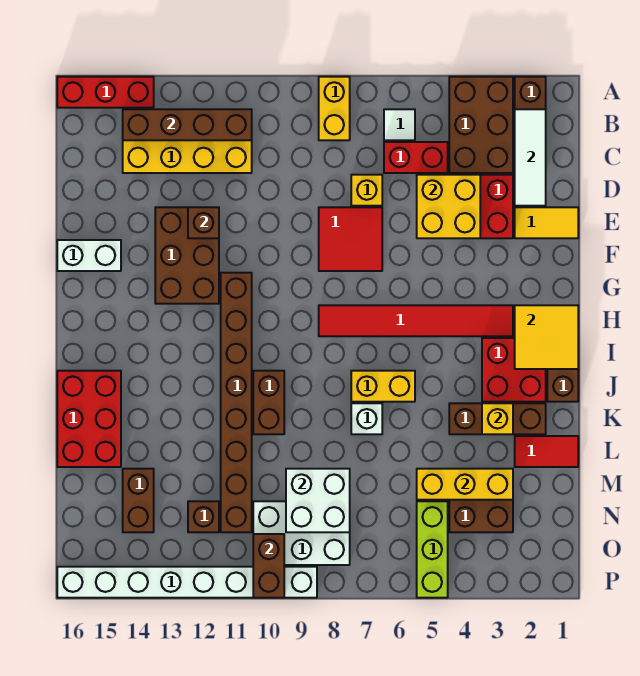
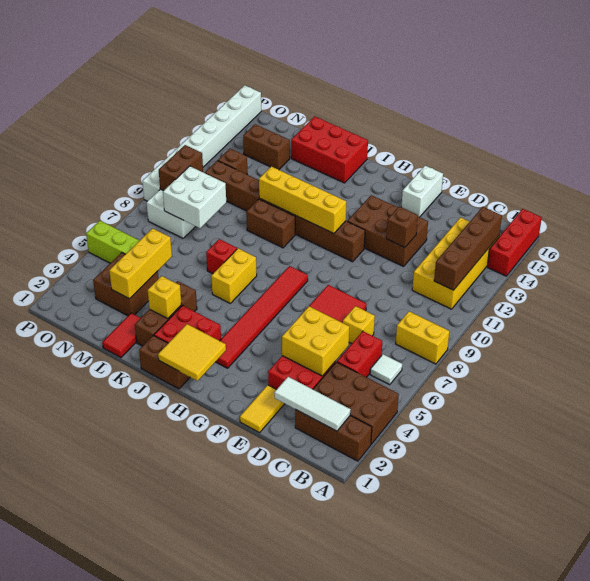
none -> yellow 1x4 brick [259,166,346,233]
white 1x1 brick [351,403,382,434] -> red 1x1 brick [206,239,237,274]
brown 1x2 brick [253,534,284,598] -> brown 1x2 brick turned to [159,145,203,191]

